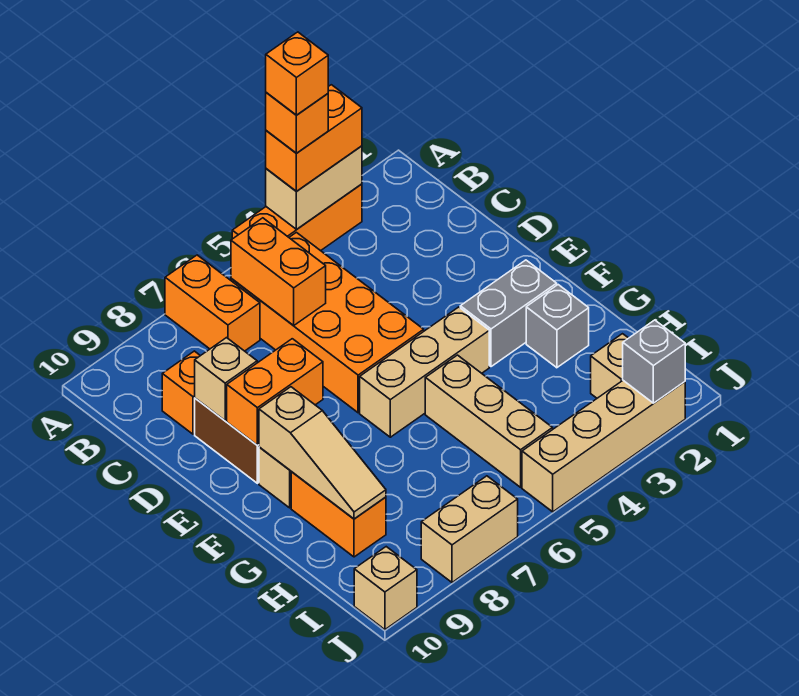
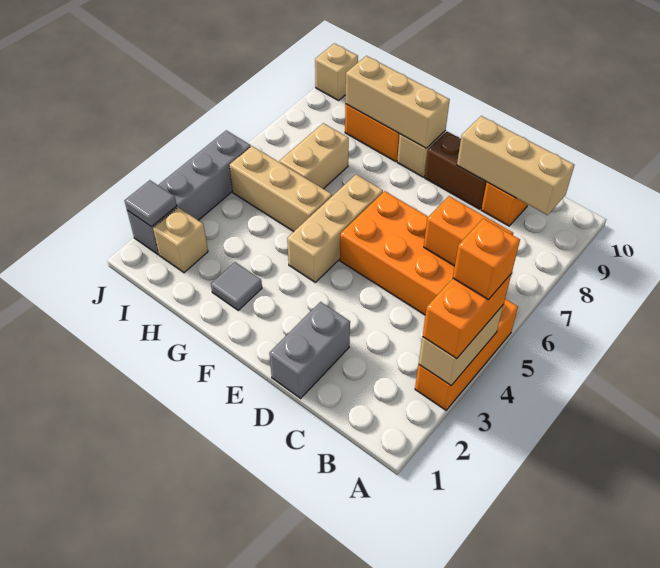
orange 1x1 brick [266,32,328,115] -> none
orange 1x2 brick [165,255,260,351] -> none
tan 1x1 brick [195,338,257,421] -> tan 1x3 brick [457,116,574,215]
orange 1x2 brick [227,339,323,445] -> none
grey 1x2 brick [460,260,557,367] -> grey 1x2 brick moved to [269,302,350,398]
tan 1x3 slope [259,387,386,519] -> tan 1x3 brick [345,56,450,148]
grey 1x1 brick [526,285,589,368] -> grey 1x1 tile [211,262,262,310]
tan 1x4 brick [522,381,685,512] -> grey 1x4 brick [127,130,251,255]
grey 1x1 brick [623,320,685,403] -> grey 1x1 tile [125,180,177,227]
tan 1x2 brick [421,476,518,582] -> tan 1x2 brick moved to [279,123,349,189]

